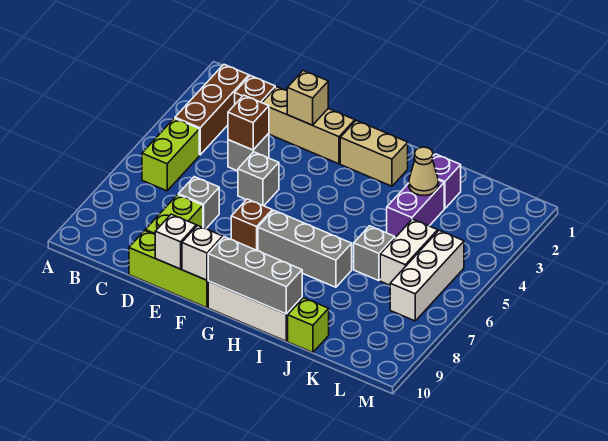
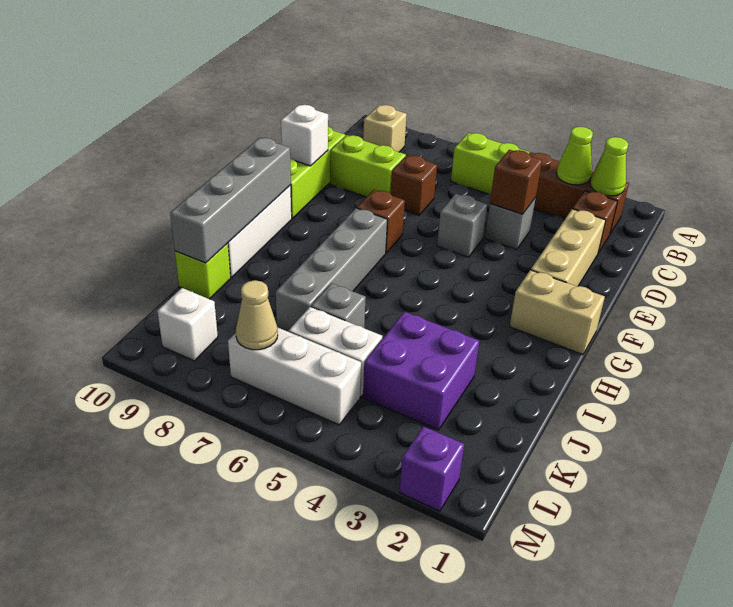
none -> lime 1x1 cone [590,137,628,196]
none -> lime 1x1 cone [556,127,593,185]
grey 1x1 brick [178,177,219,229] -> brown 1x1 brick [390,155,437,215]
tan 1x1 brick [287,70,328,125] -> tan 1x1 brick moved to [363,105,407,152]
white 1x1 brick [182,225,223,280] -> white 1x1 brick moved to [158,288,218,361]
tan 1x2 brick [340,120,408,186] -> tan 1x2 brick turned to [510,270,605,355]
grey 1x3 brick [258,210,352,287] -> grey 1x4 brick [276,208,387,332]
grey 1x3 brick [208,237,302,314] -> grey 1x4 brick [170,138,291,263]
purple 1x1 brick [433,154,461,209] -> purple 1x1 brick moved to [400,426,464,511]
purple 1x2 brick [387,181,444,237] -> purple 2x2 brick [363,312,479,430]
tan 1x1 cone [409,147,439,196] -> tan 1x1 cone moved to [236,280,278,350]

